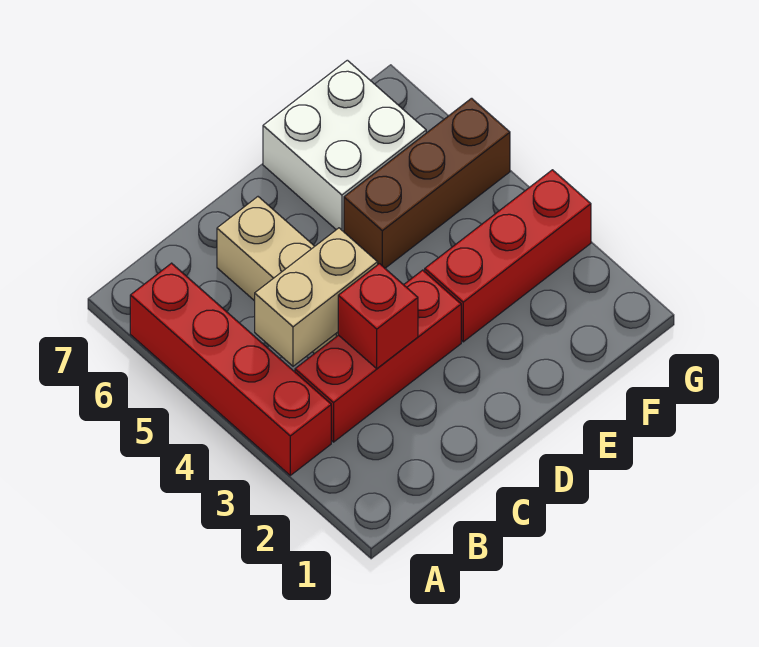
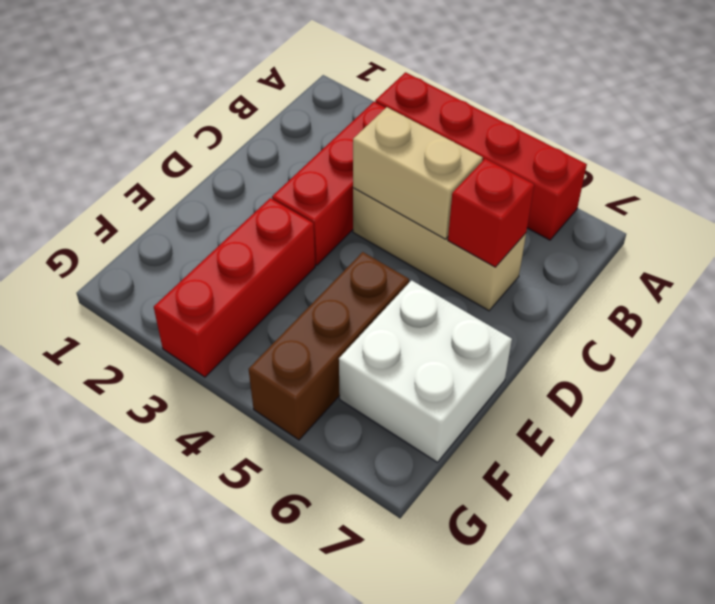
tan 1x2 brick [255,228,378,366] -> tan 1x2 brick turned to [353,107,483,239]
red 1x1 brick [338,264,418,369] -> red 1x1 brick moved to [448,159,534,267]

